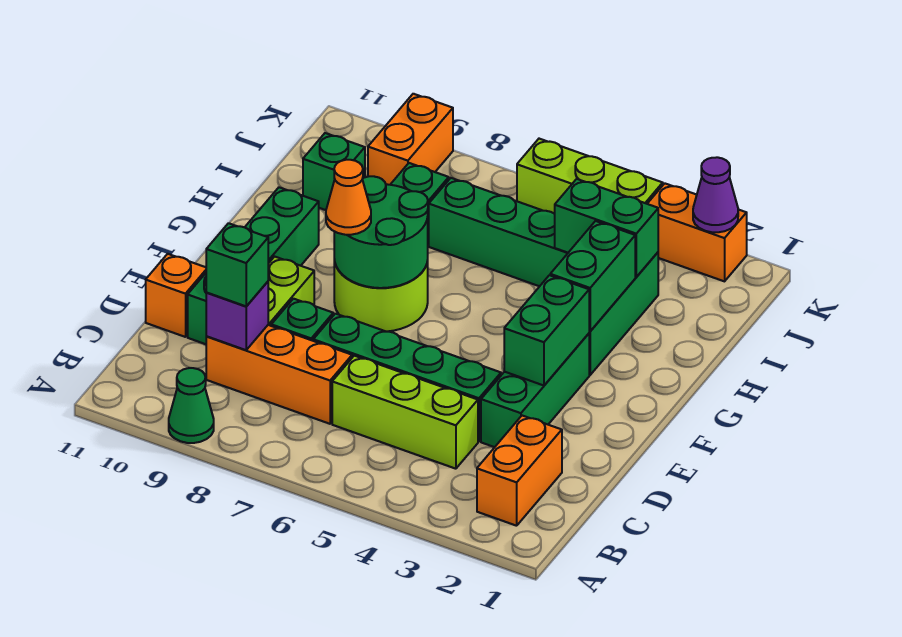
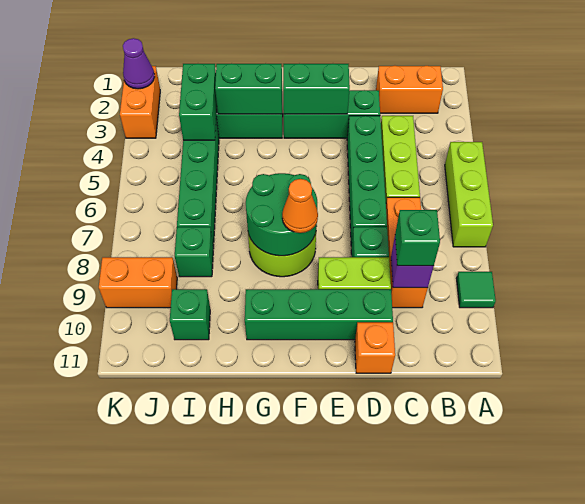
green 1x1 cone [169,368,214,443] -> green 1x1 tile [456,272,496,308]
lime 1x3 brick [517,139,663,214] -> lime 1x3 brick moved to [445,142,493,247]

